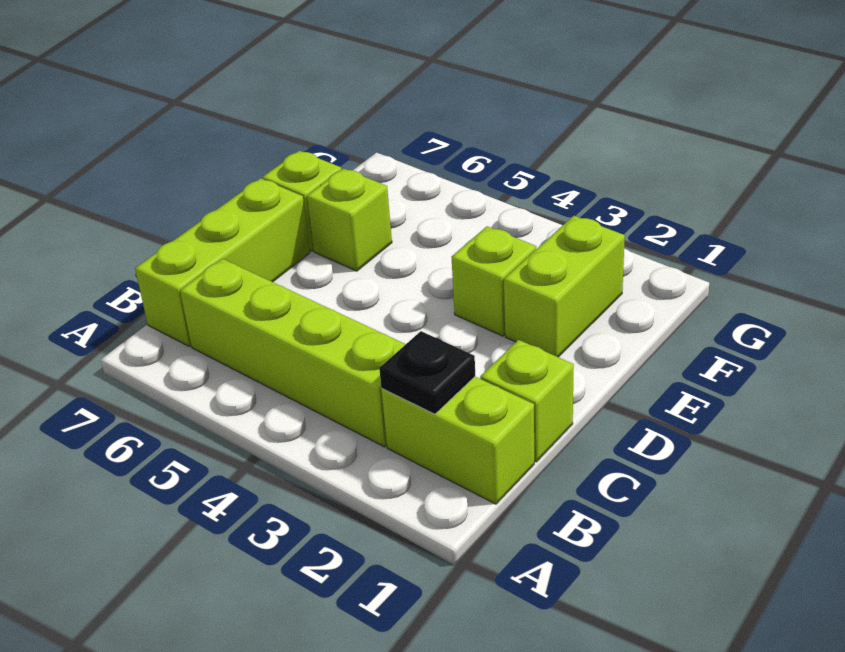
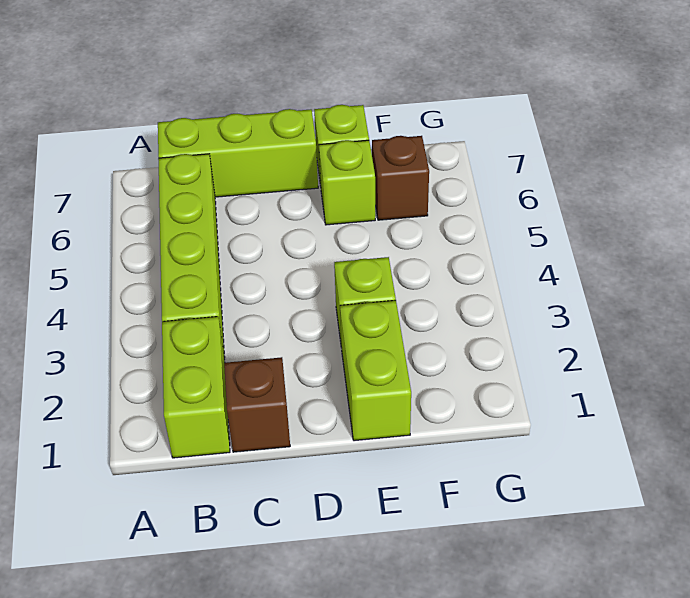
black 1x1 plate [379,331,475,414] -> none
lime 1x1 brick [480,340,574,462] -> brown 1x1 brick [224,357,290,452]
lime 1x2 brick [504,216,625,357] -> lime 1x2 brick turned to [340,300,411,441]
none -> brown 1x1 brick [372,136,429,220]

